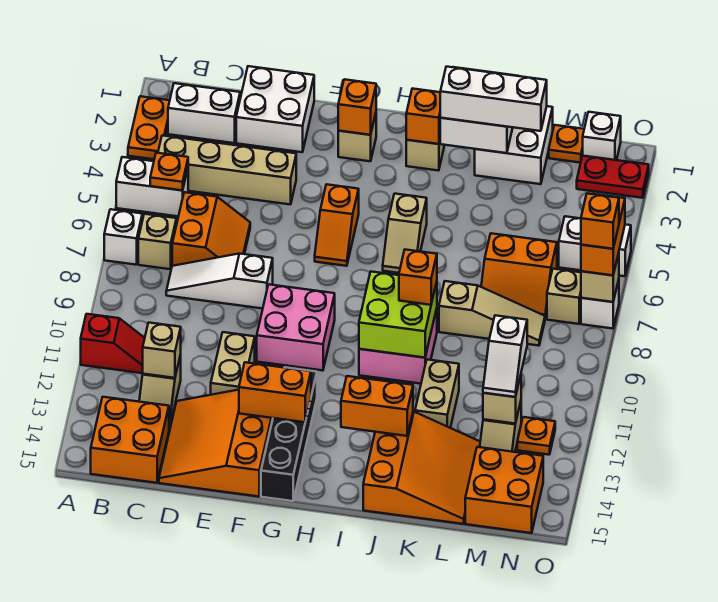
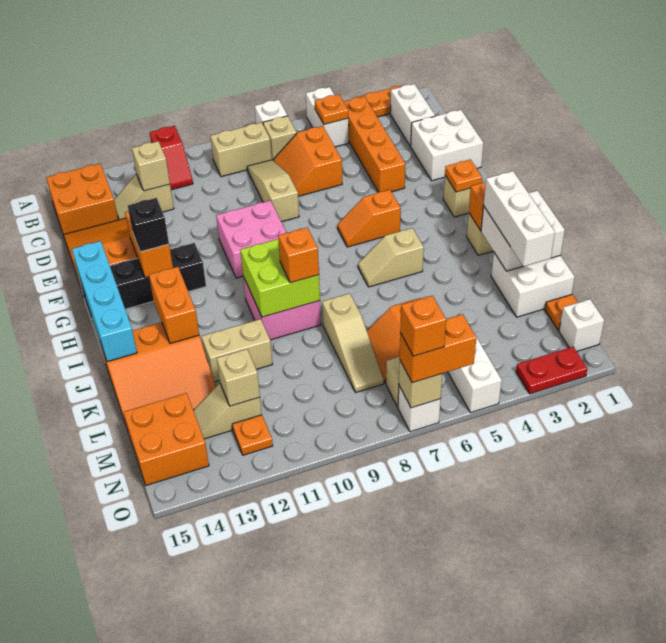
tan 1x4 brick [158,135,296,205] -> orange 1x4 brick [344,97,405,192]
orange 2x2 slope [172,192,250,266] -> orange 2x2 slope turned to [273,126,342,196]
white 1x3 slope [166,254,273,309] -> tan 1x3 slope [247,160,299,222]
tan 1x2 brick [211,332,255,395] -> tan 1x2 brick moved to [211,123,272,177]
orange 1x1 brick [338,79,376,135] -> orange 1x1 plate [445,159,482,192]
none -> black 1x1 brick [128,198,169,252]
none -> cyan 1x4 brick [72,241,137,362]
white 1x2 slope [483,315,527,397] -> none
red 1x2 plate [577,156,649,198] -> red 1x2 plate turned to [516,347,587,394]

